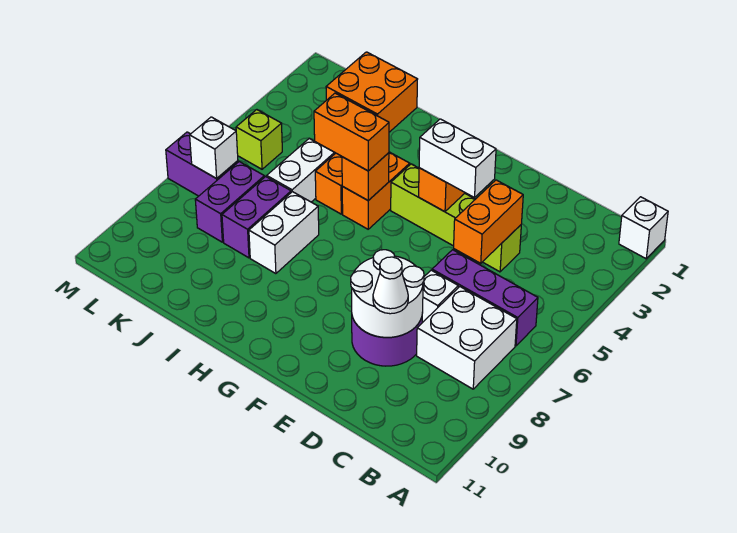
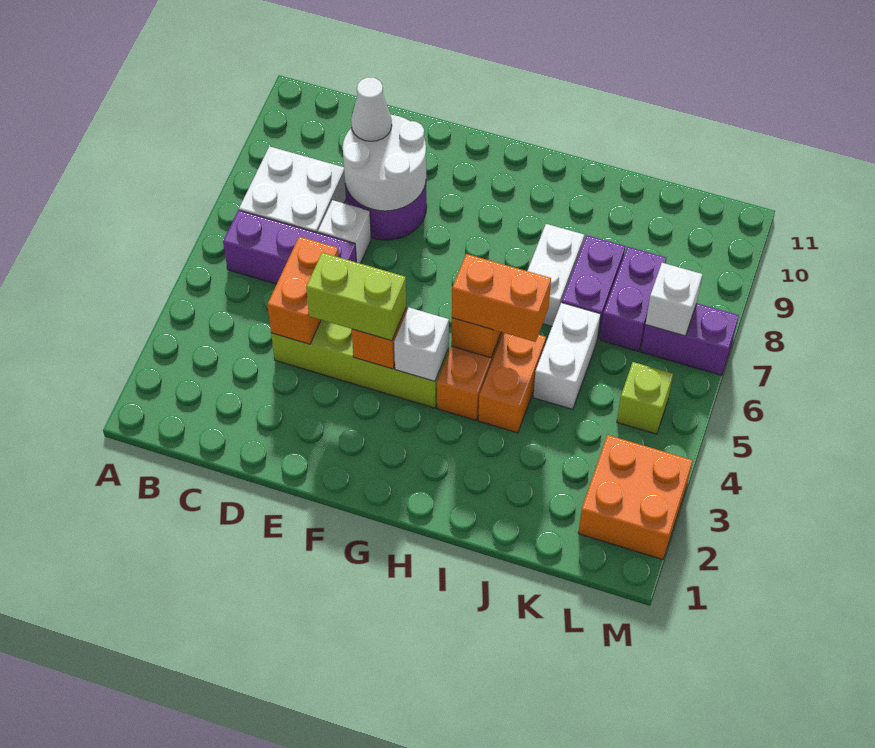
white 1x1 brick [619,197,668,259] -> white 1x1 brick moved to [394,308,449,381]
white 1x2 brick [419,119,496,198] -> lime 1x2 brick [306,253,406,341]
orange 2x2 brick [326,52,418,132] -> orange 2x2 brick moved to [578,435,693,560]

